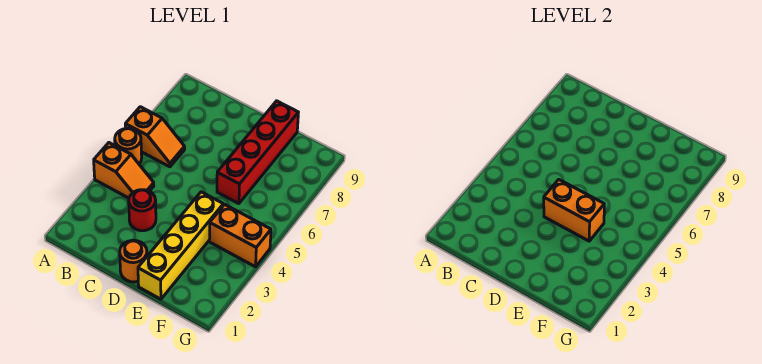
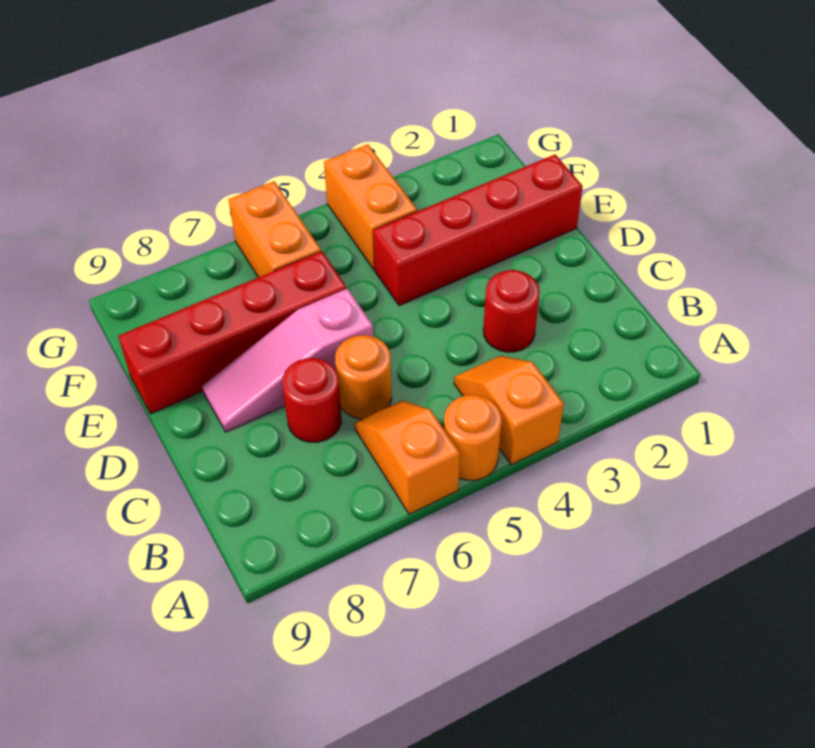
none -> red 1x1 round brick [282,358,342,442]
orange 1x1 round brick [120,240,147,282] -> orange 1x1 round brick moved to [335,335,392,419]
orange 1x2 brick [544,179,604,241] -> orange 1x2 brick moved to [228,181,321,277]
none -> pink 1x3 slope [202,288,373,432]
yellow 1x4 brick [138,192,223,299] -> red 1x4 brick [373,154,583,306]

